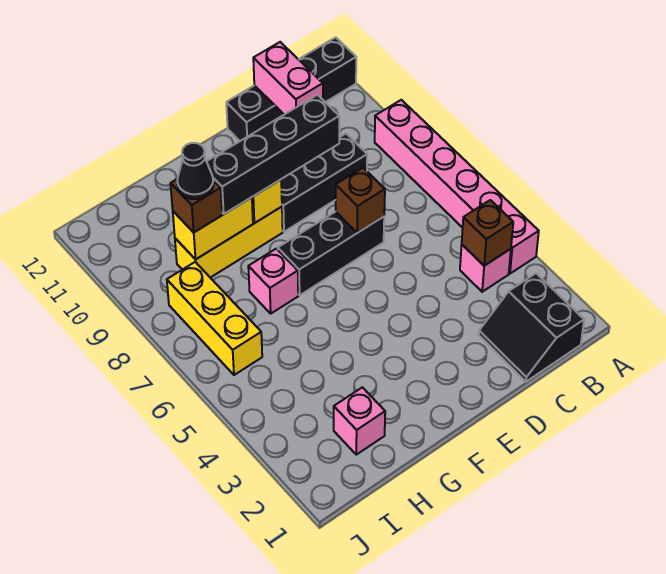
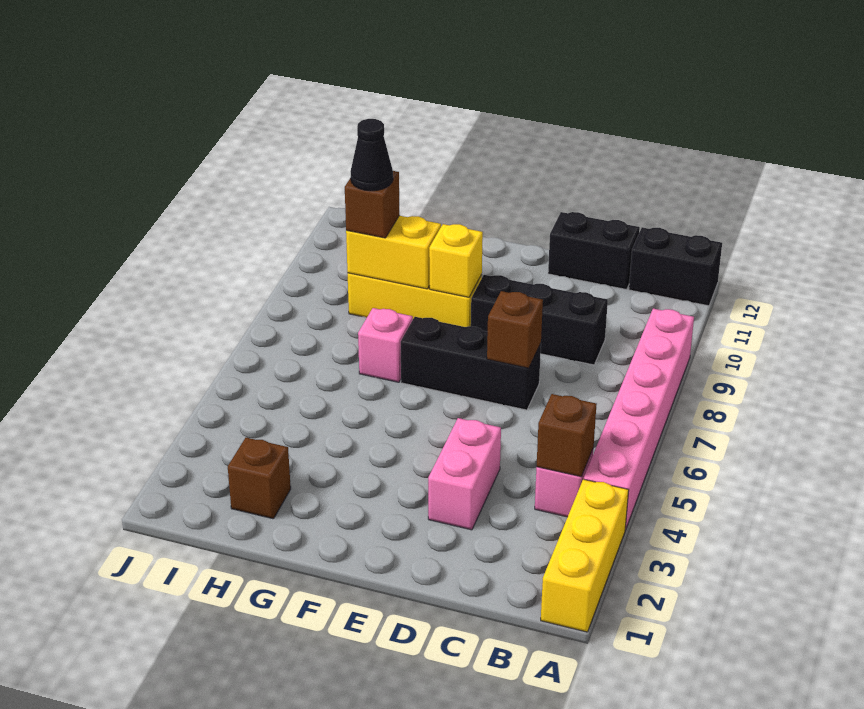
black 2x2 slope [479,273,584,382] -> none
pink 1x2 brick [253,42,323,115] -> pink 1x2 brick moved to [428,418,501,530]
black 1x4 brick [207,95,339,214] -> none
pink 1x1 brick [334,387,385,455] -> brown 1x1 brick [228,438,291,519]
yellow 1x3 brick [167,262,262,375] -> yellow 1x3 brick moved to [541,479,629,632]

